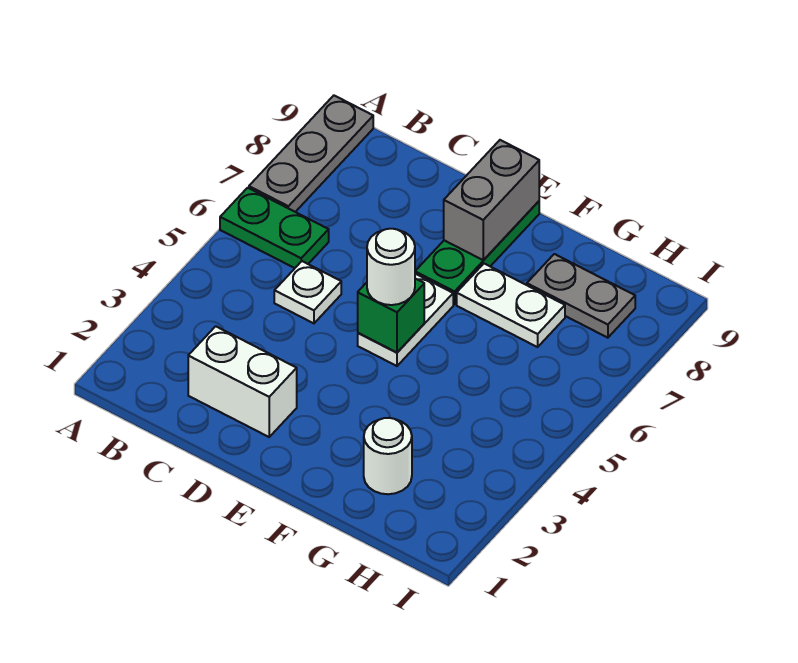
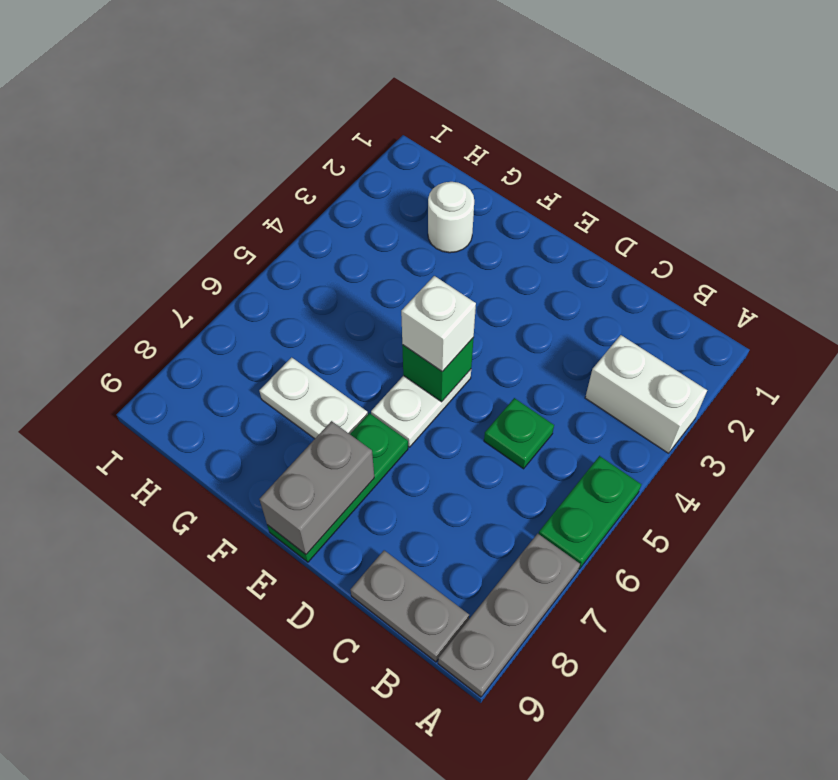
green 1x2 plate [220,188,329,268] -> green 1x2 plate turned to [539,456,641,569]
white 1x2 brick [188,326,297,437] -> white 1x2 brick moved to [585,335,707,453]
white 1x1 plate [274,261,341,323] -> green 1x1 plate [484,398,554,469]
white 1x1 round brick [367,229,415,305] -> white 1x1 brick [401,276,476,372]
grey 1x2 plate [527,254,635,338] -> grey 1x2 plate moved to [351,550,469,662]

